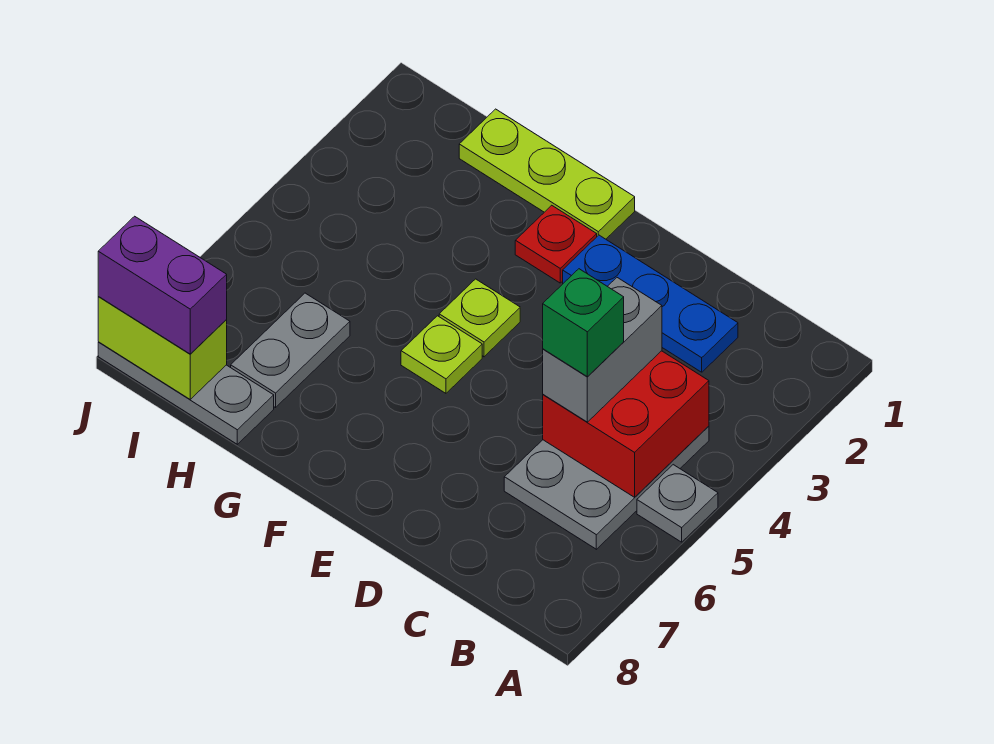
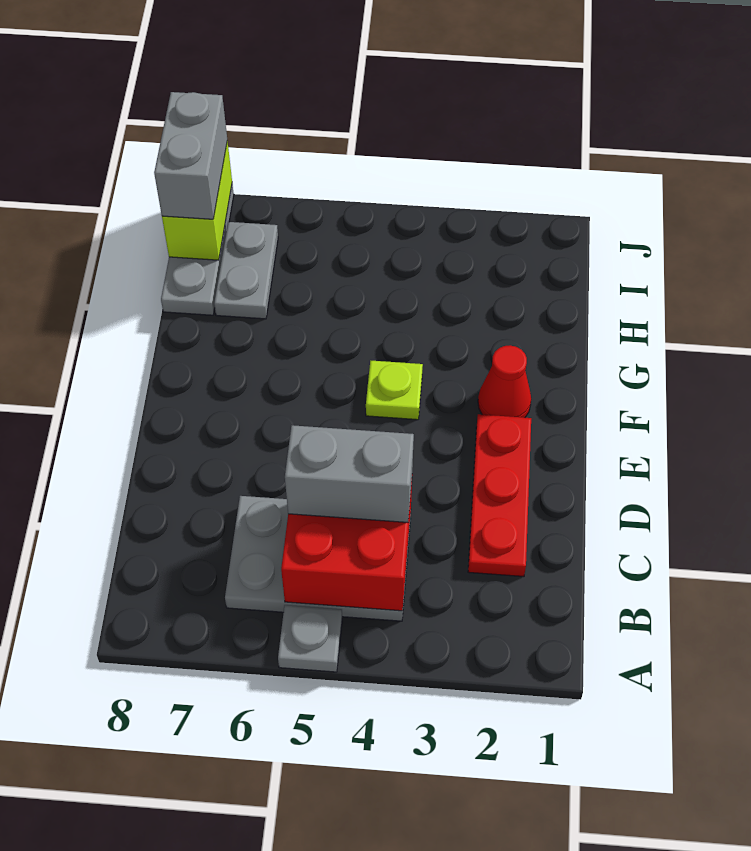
blue 1x3 plate [563,235,738,372] -> red 1x3 plate [468,414,531,577]
green 1x1 brick [543,269,624,377] -> none
lime 1x3 plate [459,109,635,239] -> none
red 1x1 plate [515,205,597,283] -> red 1x1 cone [478,345,531,418]
lime 1x1 plate [401,316,482,393] -> none
grey 1x2 plate [231,293,350,408] -> grey 1x2 plate turned to [214,222,278,319]
purple 1x2 brick [98,216,227,354] -> grey 1x2 brick [154,92,227,219]

